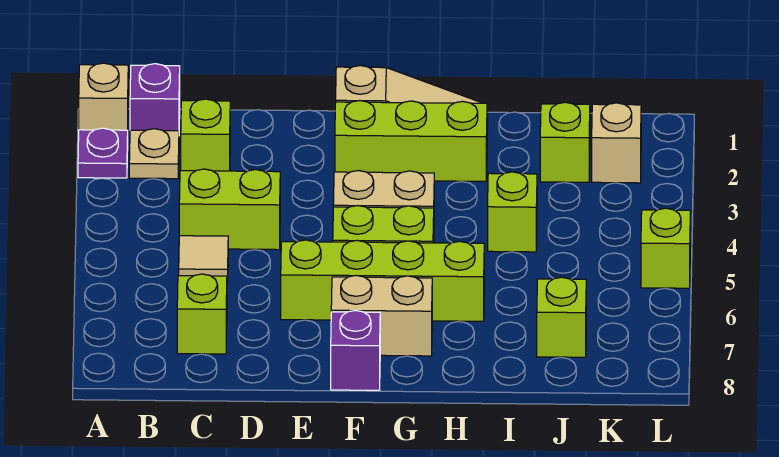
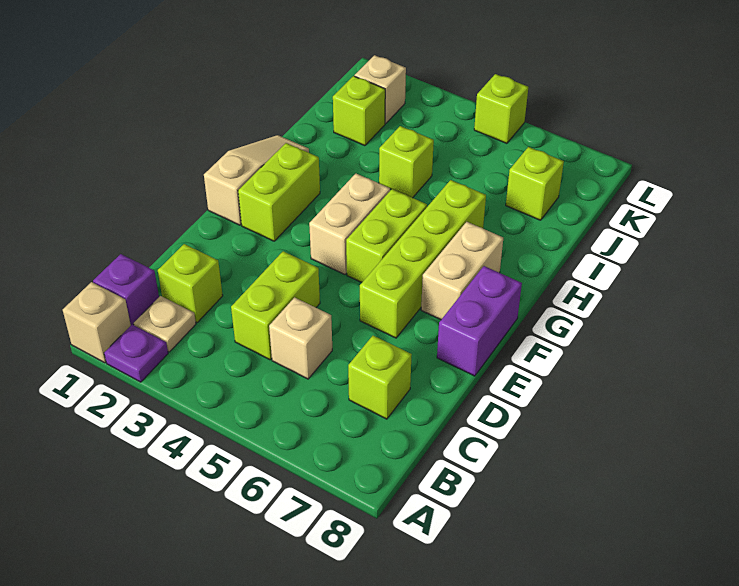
tan 1x1 tile [179,236,228,284] -> tan 1x1 brick [269,297,332,379]
lime 1x3 brick [335,101,487,181] -> lime 1x2 brick [238,143,320,241]
purple 1x1 brick [331,310,380,390] -> purple 1x2 brick [437,266,522,376]

